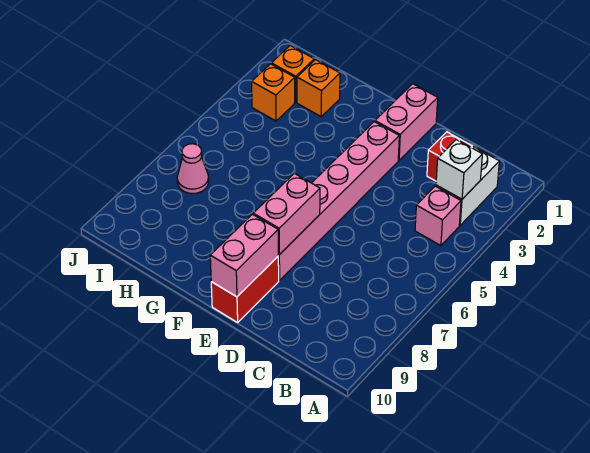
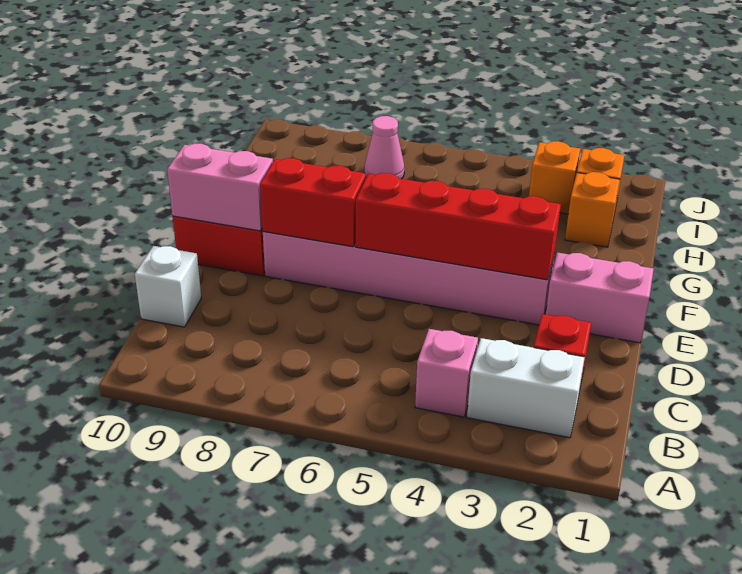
white 1x1 brick [436,139,482,199] -> white 1x1 brick moved to [135,246,201,327]
none -> red 1x4 brick [356,173,561,280]
pink 1x2 brick [253,173,320,255] -> red 1x2 brick [260,158,366,247]

